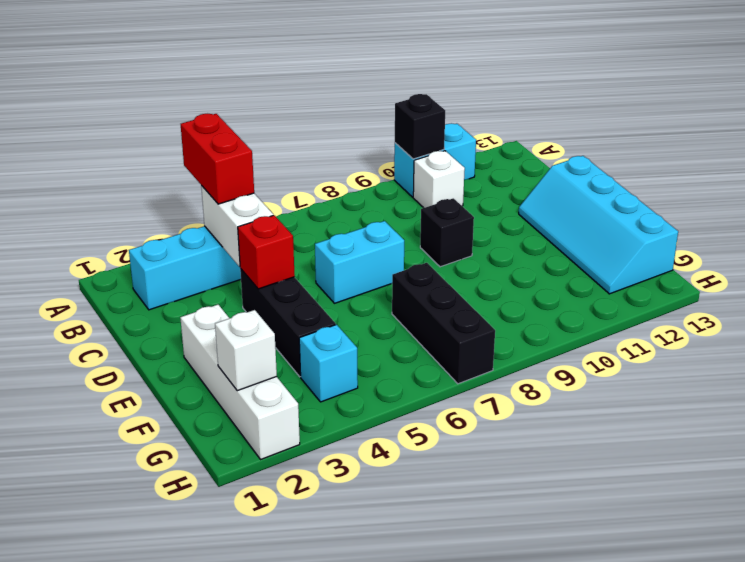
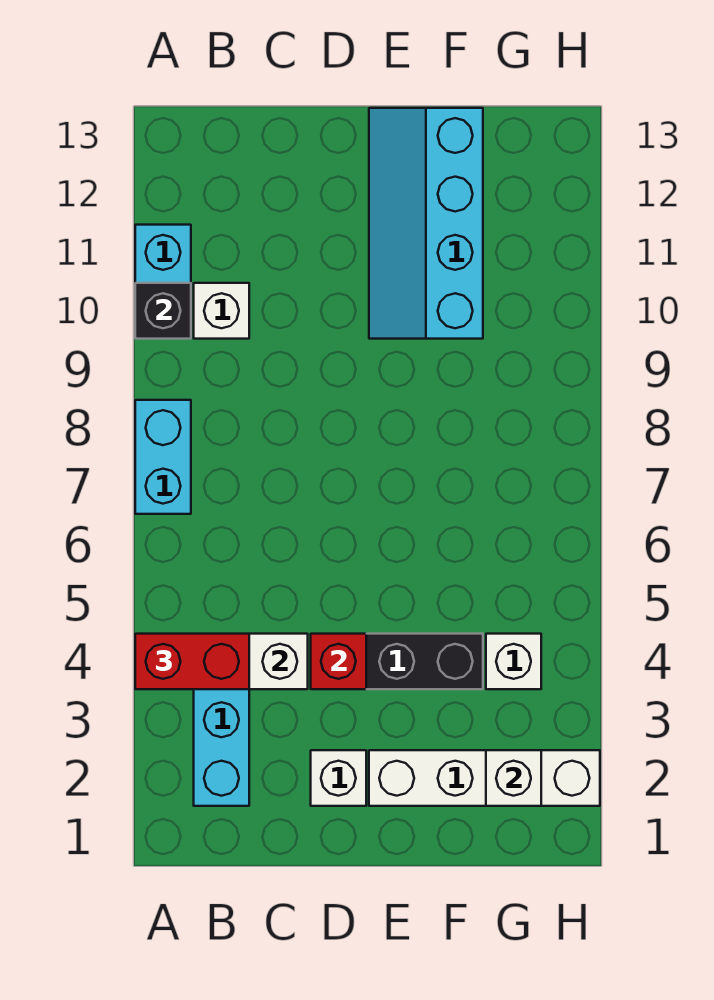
none -> white 1x1 brick [311,750,366,806]
cyan 1x2 brick [315,221,404,303] -> cyan 1x2 brick moved to [135,400,191,514]
black 1x1 brick [420,198,474,267] -> none
cyan 2x4 slope [519,156,678,294] -> cyan 2x4 slope turned to [369,108,483,339]
black 1x3 brick [392,263,495,384] -> none
cyan 1x1 brick [299,325,358,402] -> white 1x1 brick [486,634,541,689]

